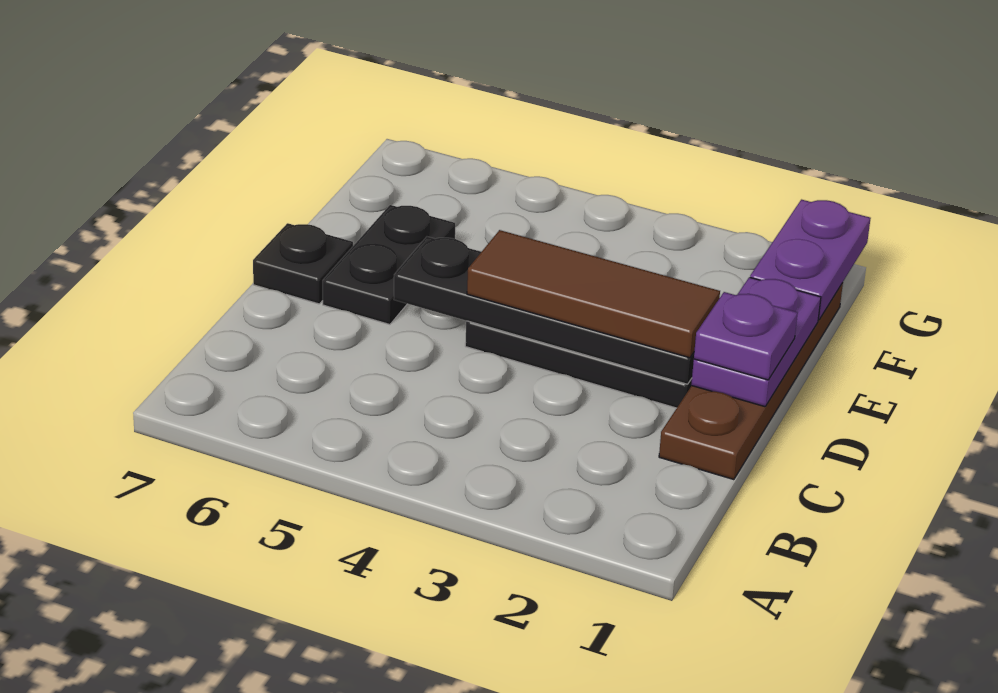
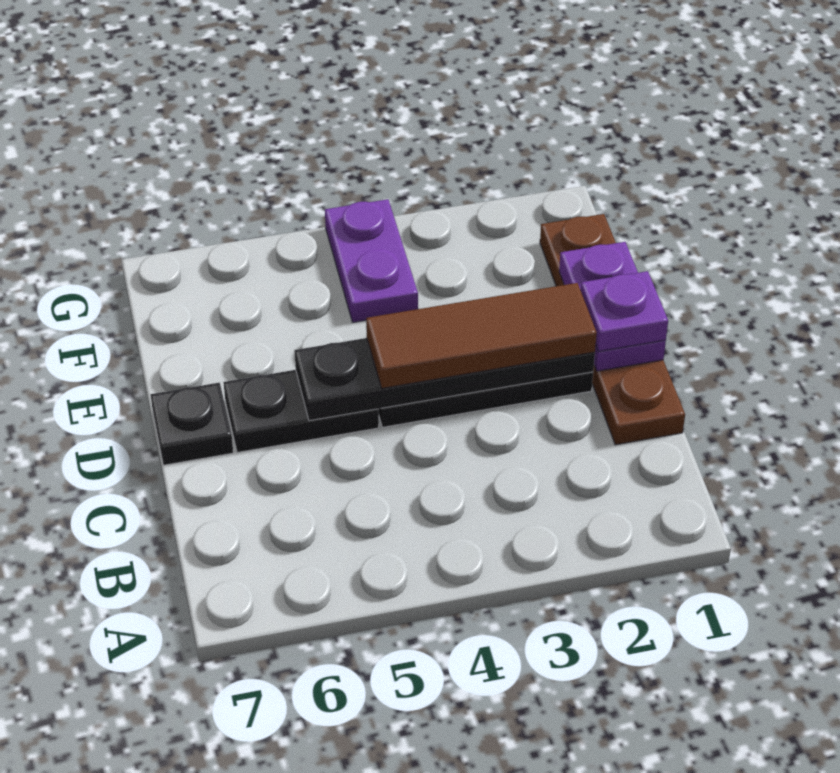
black 1x2 plate [323,205,455,325] -> black 1x2 plate turned to [223,370,379,453]
purple 1x2 plate [750,200,871,320] -> purple 1x2 plate moved to [325,199,418,322]

